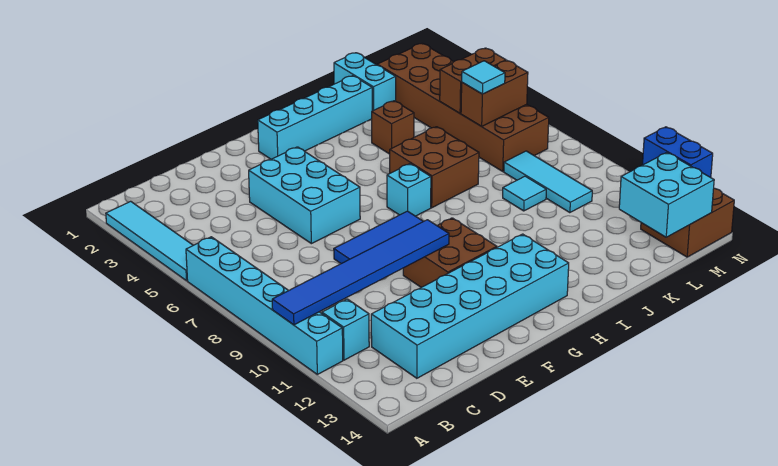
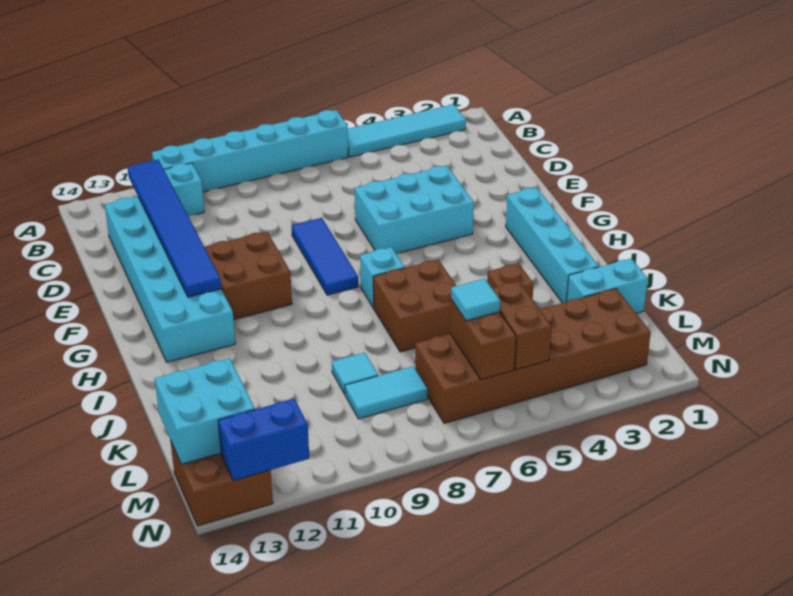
blue 1x6 tile [272,220,449,325] -> blue 1x6 tile moved to [127,160,221,297]
cyan 1x3 tile [504,151,592,213] -> cyan 1x2 tile [345,366,428,419]

